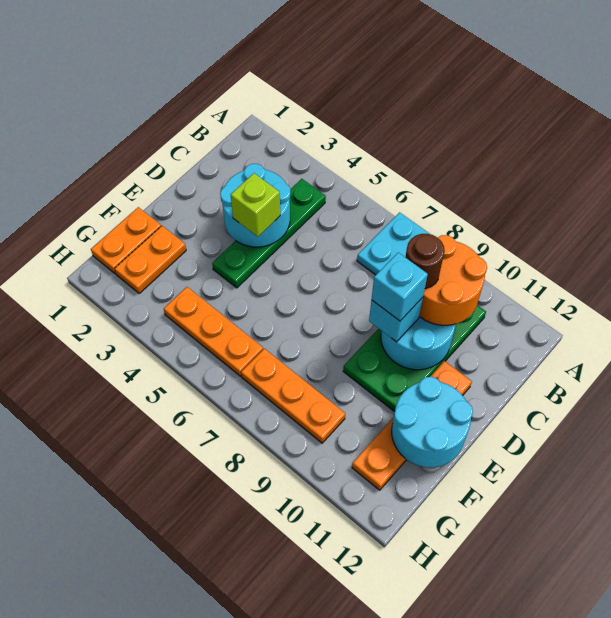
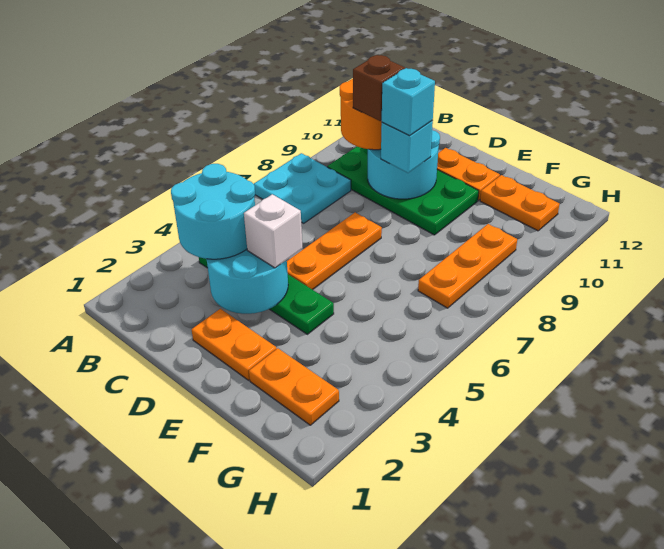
brown 1x1 round brick [405,234,445,289] -> brown 1x1 brick [353,55,405,121]
lime 1x1 brick [231,173,280,237] -> white 1x1 brick [244,194,303,268]
cyan 2x2 round brick [392,377,473,467] -> cyan 2x2 round brick moved to [171,164,255,259]
orange 1x2 plate [91,207,161,274] -> orange 1x2 plate moved to [192,309,277,380]
orange 1x3 plate [164,287,263,376] -> orange 1x3 plate moved to [287,212,382,290]

